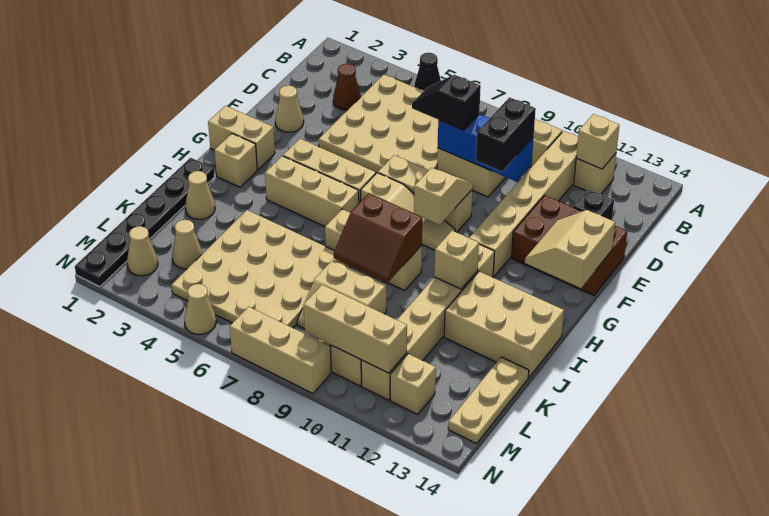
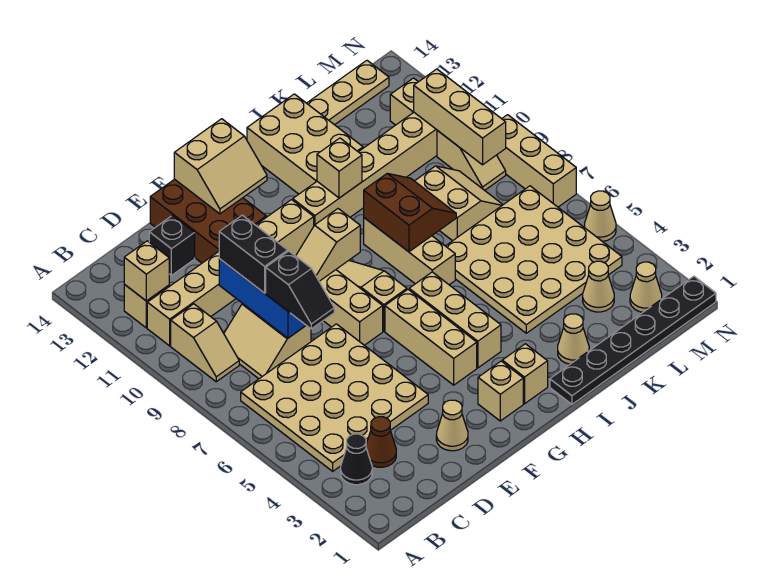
black 1x1 cone [414,53,441,91] -> black 1x1 cone moved to [341,434,372,485]
black 1x2 brick [476,97,536,172] -> black 1x2 brick turned to [219,215,288,293]
tan 1x2 brick [208,106,275,170] -> tan 1x1 brick [478,361,523,421]

